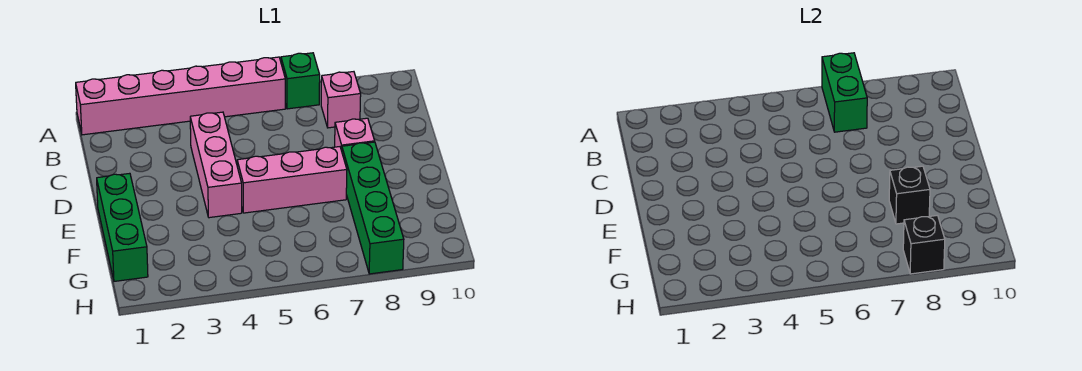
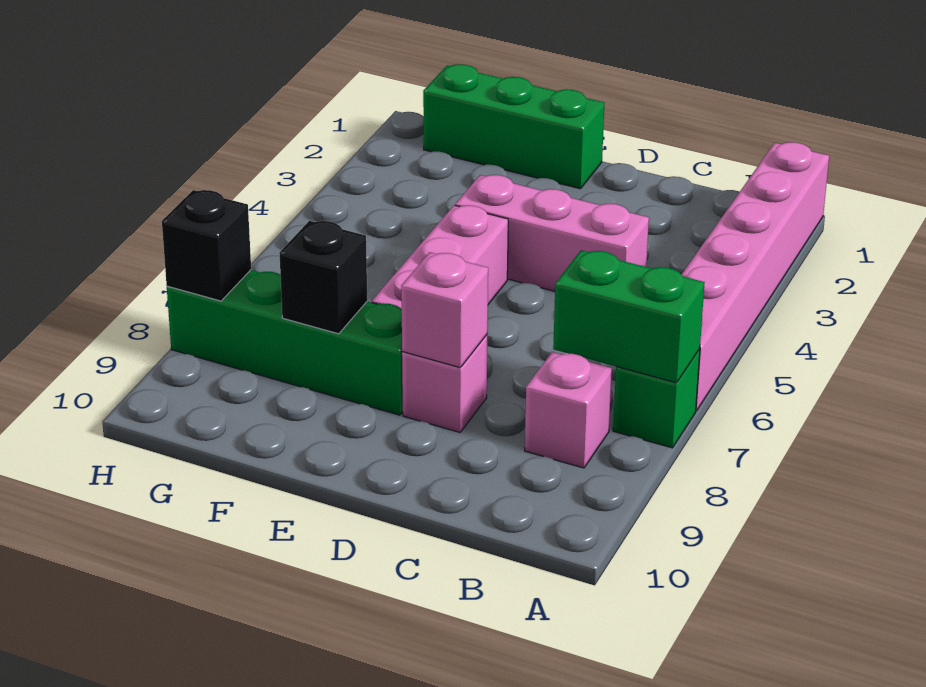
none -> pink 1x1 brick [401,252,488,368]

